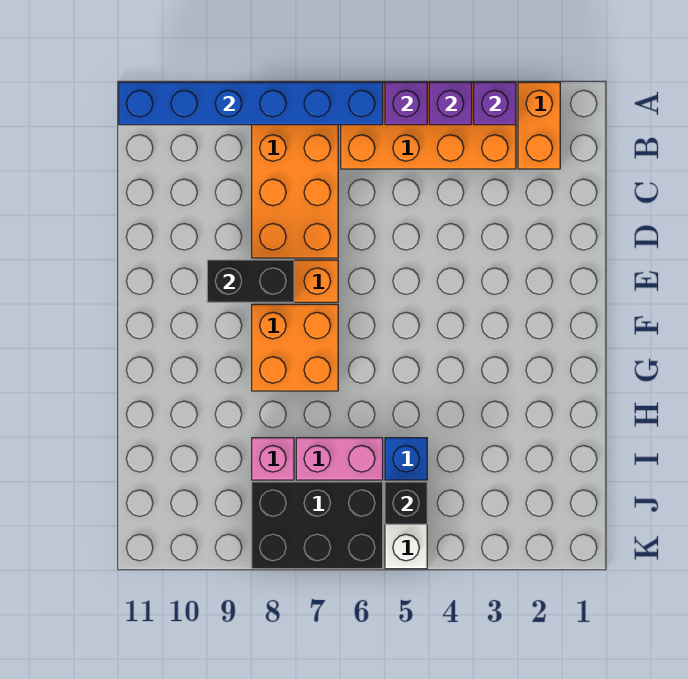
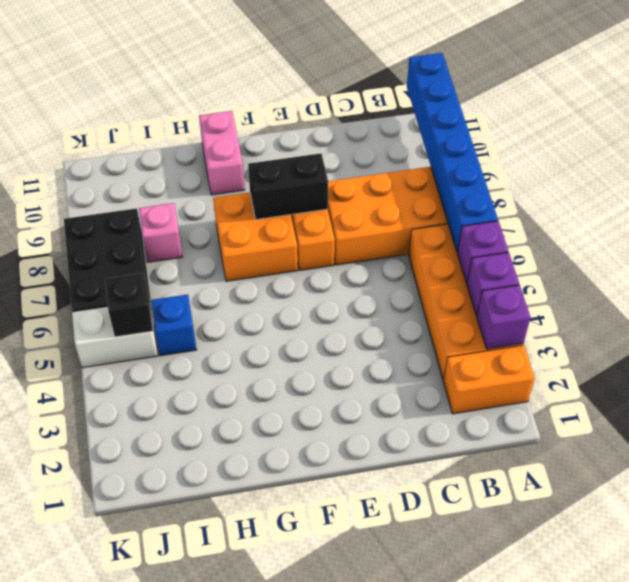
black 1x2 brick [207,260,294,302] -> black 1x2 brick turned to [248,153,328,220]
pink 1x2 brick [296,438,383,480] -> pink 1x2 brick moved to [199,111,245,195]

